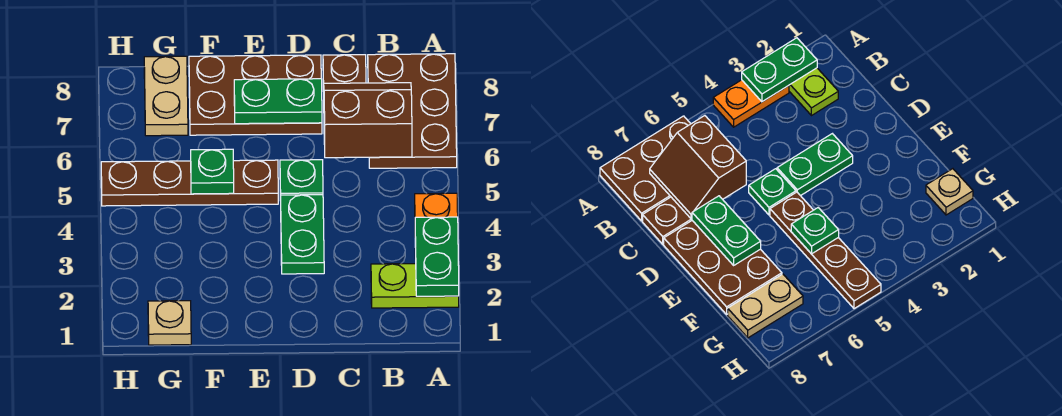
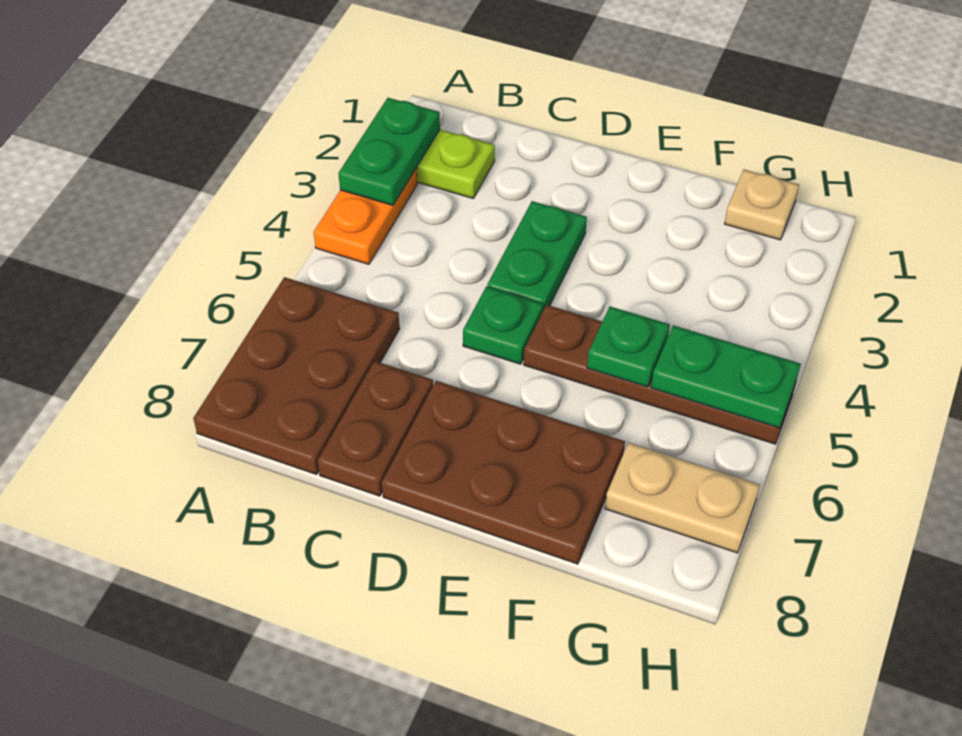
brown 2x2 slope [324,83,412,158] -> none
green 1x2 plate [234,79,322,124] -> green 1x2 plate moved to [651,325,801,428]
tan 1x2 plate [144,56,188,136] -> tan 1x2 plate turned to [605,442,760,553]

